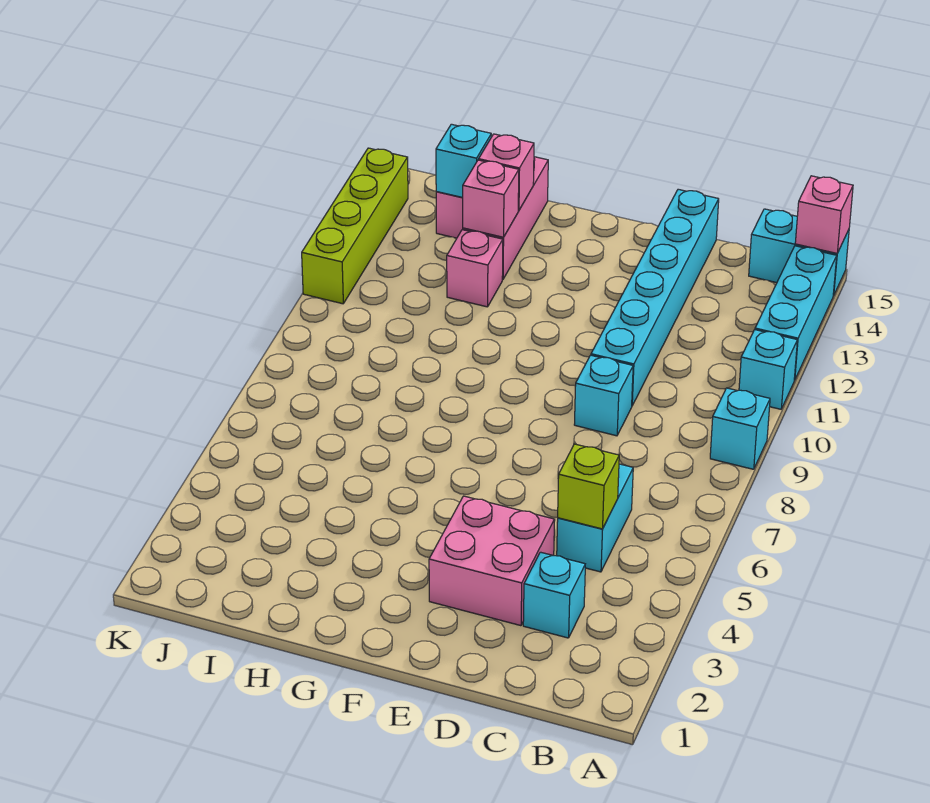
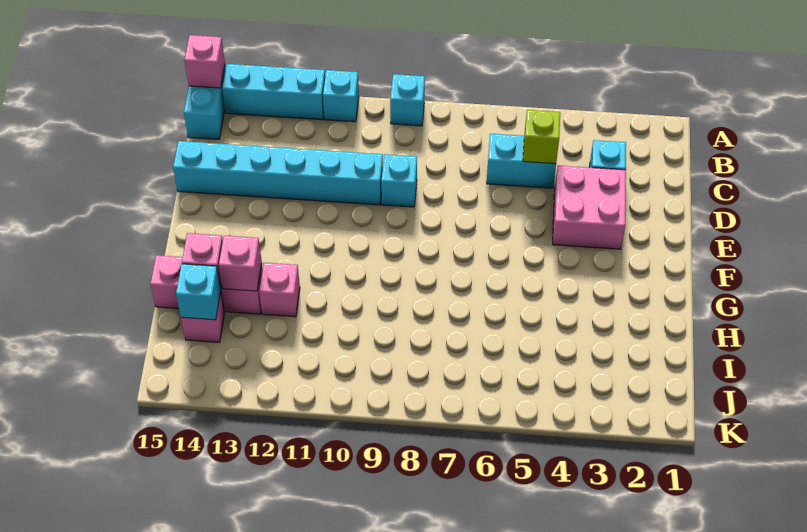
lime 1x4 brick [302,148,408,304] -> none

